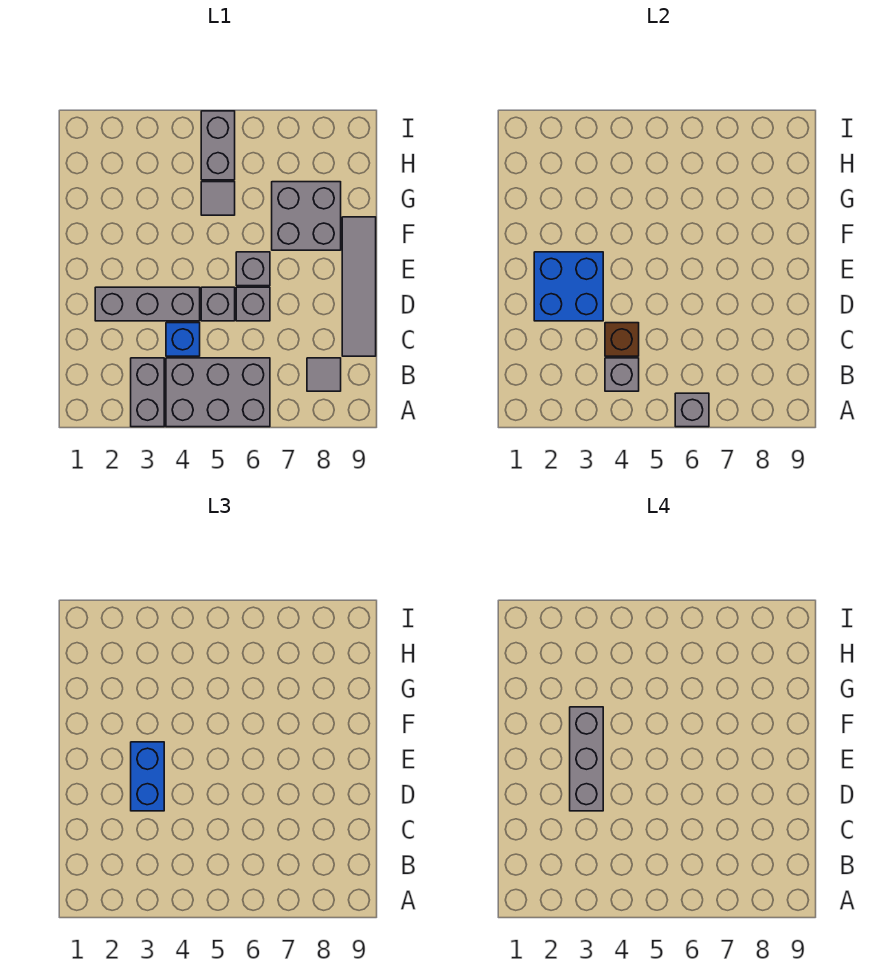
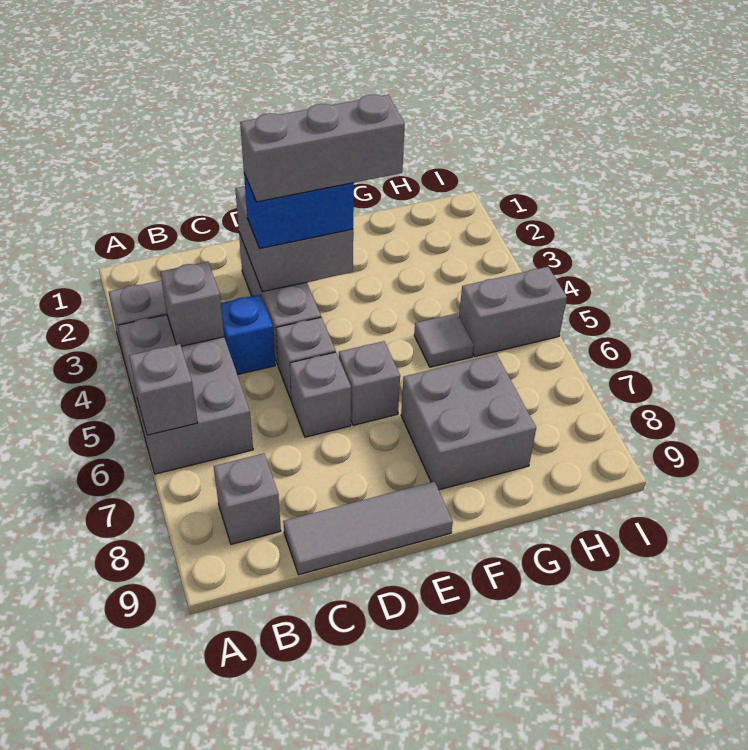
grey 1x1 tile [307,358,341,391] -> grey 1x1 brick [214,453,281,544]
brown 1x1 brick [605,323,639,356] -> none
grey 1x4 tile [342,217,376,356] -> grey 1x3 tile [283,481,453,575]
blue 2x2 brick [534,252,603,321] -> grey 2x2 brick [235,186,353,292]

